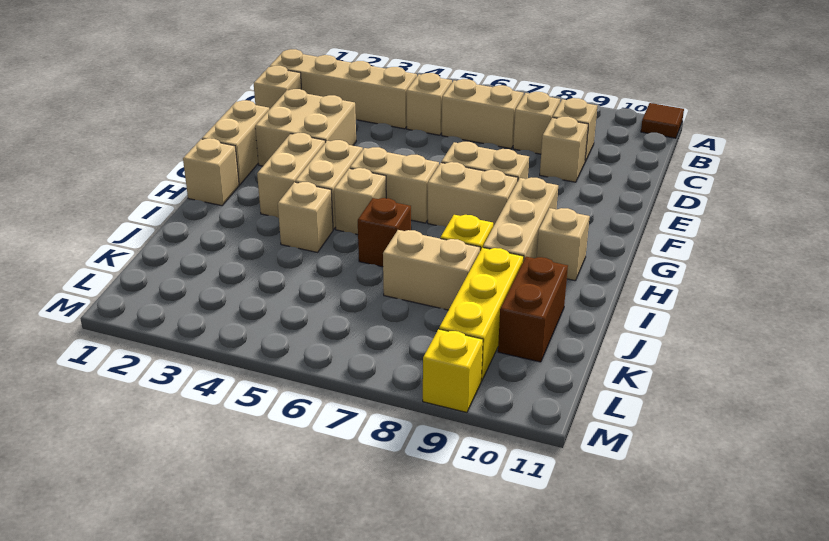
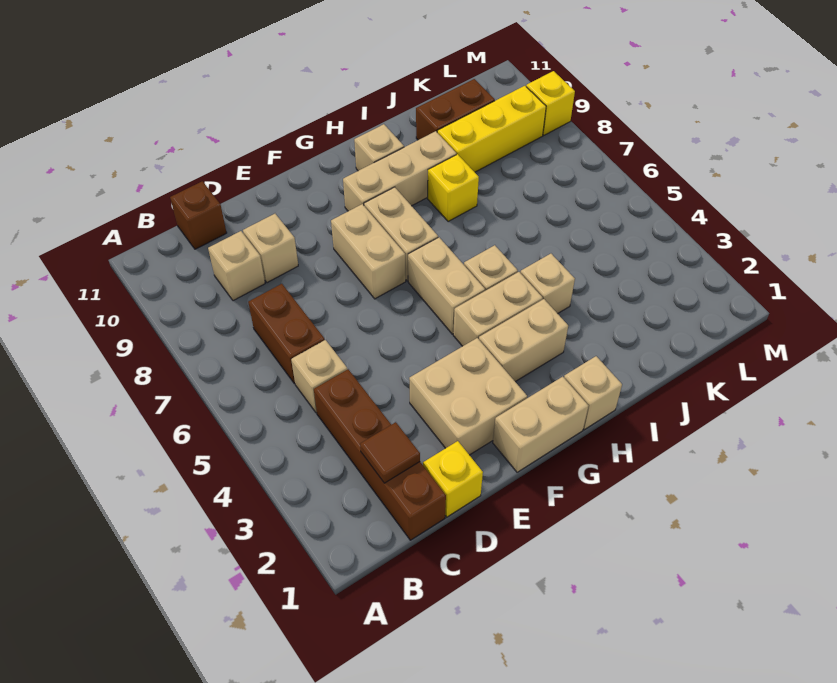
brown 1x1 tile [641,103,684,138] -> brown 1x1 tile moved to [360,422,420,483]
tan 1x4 brick [269,49,417,129] -> brown 1x4 brick [314,369,446,540]
tan 1x2 brick [442,79,524,149] -> brown 1x2 brick [248,284,325,384]
tan 1x1 brick [513,92,560,154] -> none
tan 1x1 brick [254,66,301,110] -> yellow 1x1 brick [423,441,483,517]
brown 1x1 brick [358,198,411,267] -> brown 1x1 brick moved to [170,181,227,249]
tan 1x2 brick [383,230,480,310] -> none

